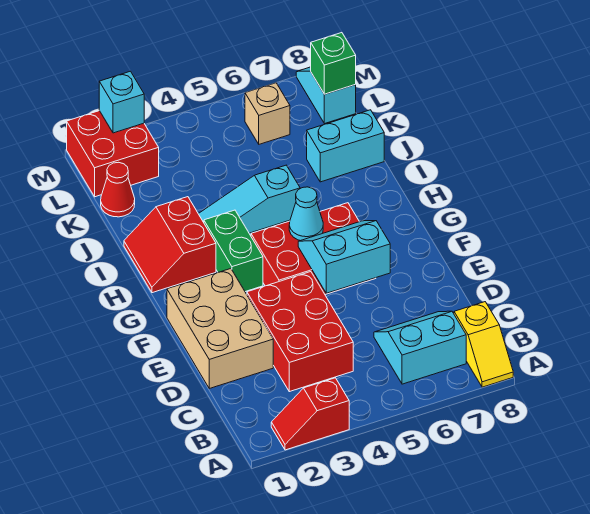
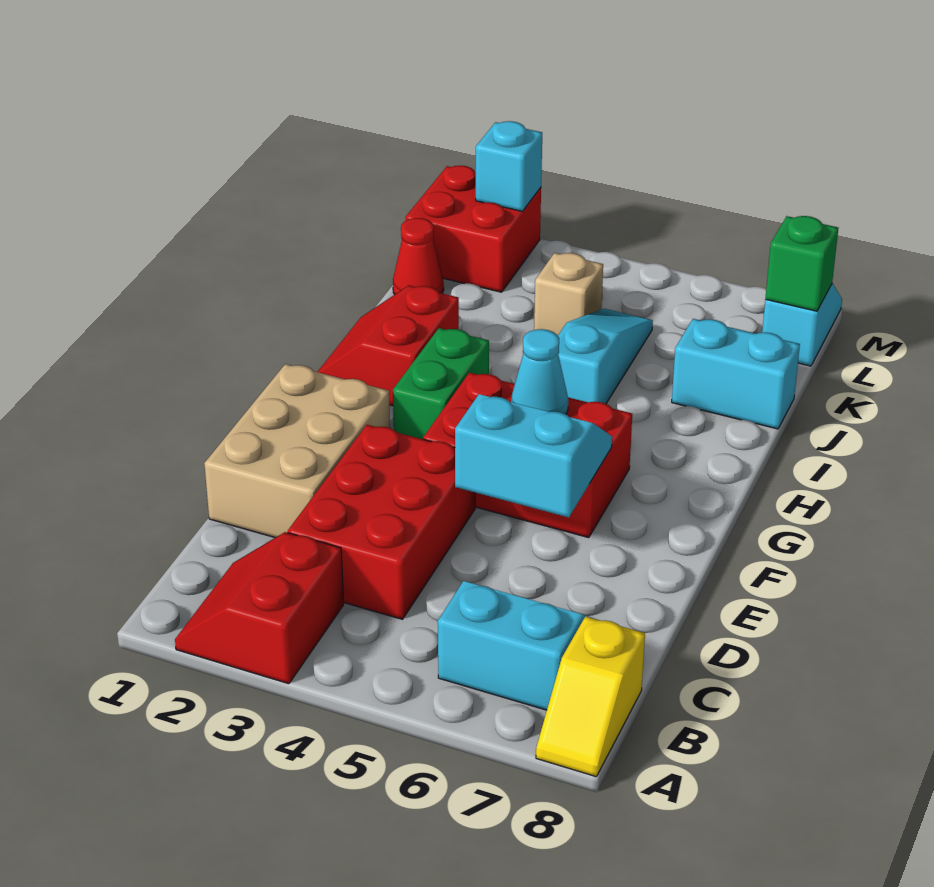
red 1x2 slope [271,378,349,450] -> red 2x2 slope [175,532,344,684]
cyan 1x3 slope [199,165,300,233] -> cyan 1x3 slope turned to [558,309,653,404]
tan 1x1 brick [245,83,290,144] -> tan 1x1 brick moved to [534,253,603,335]

